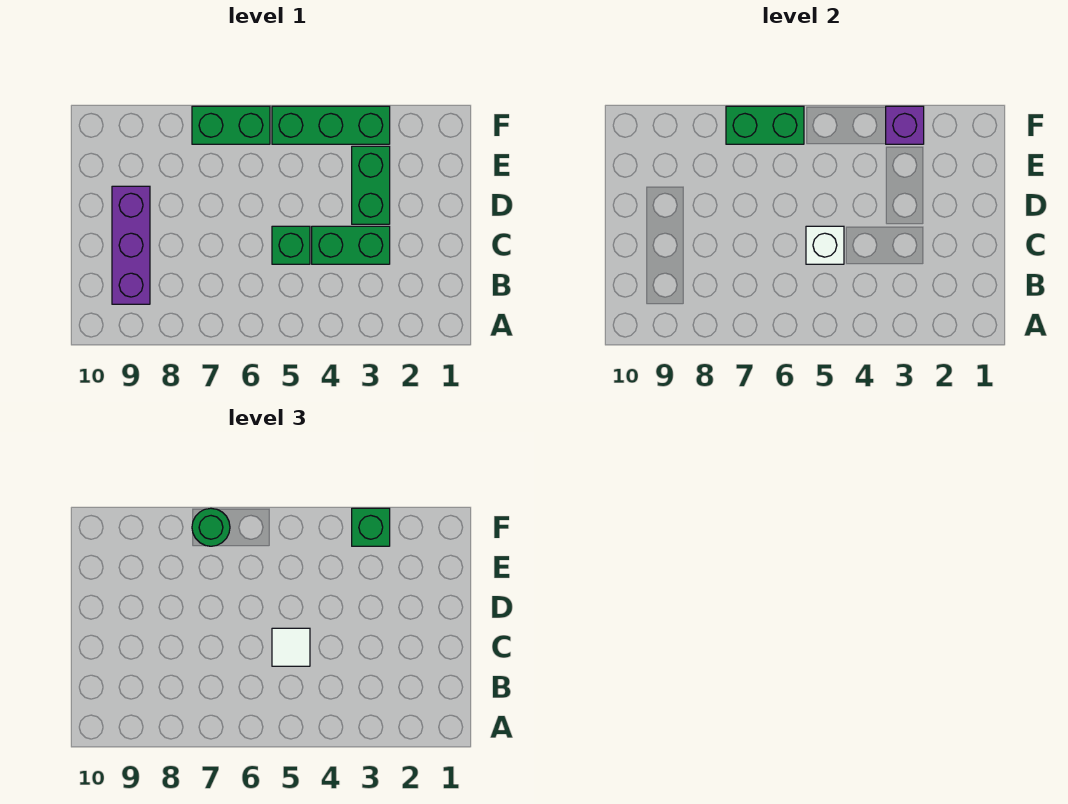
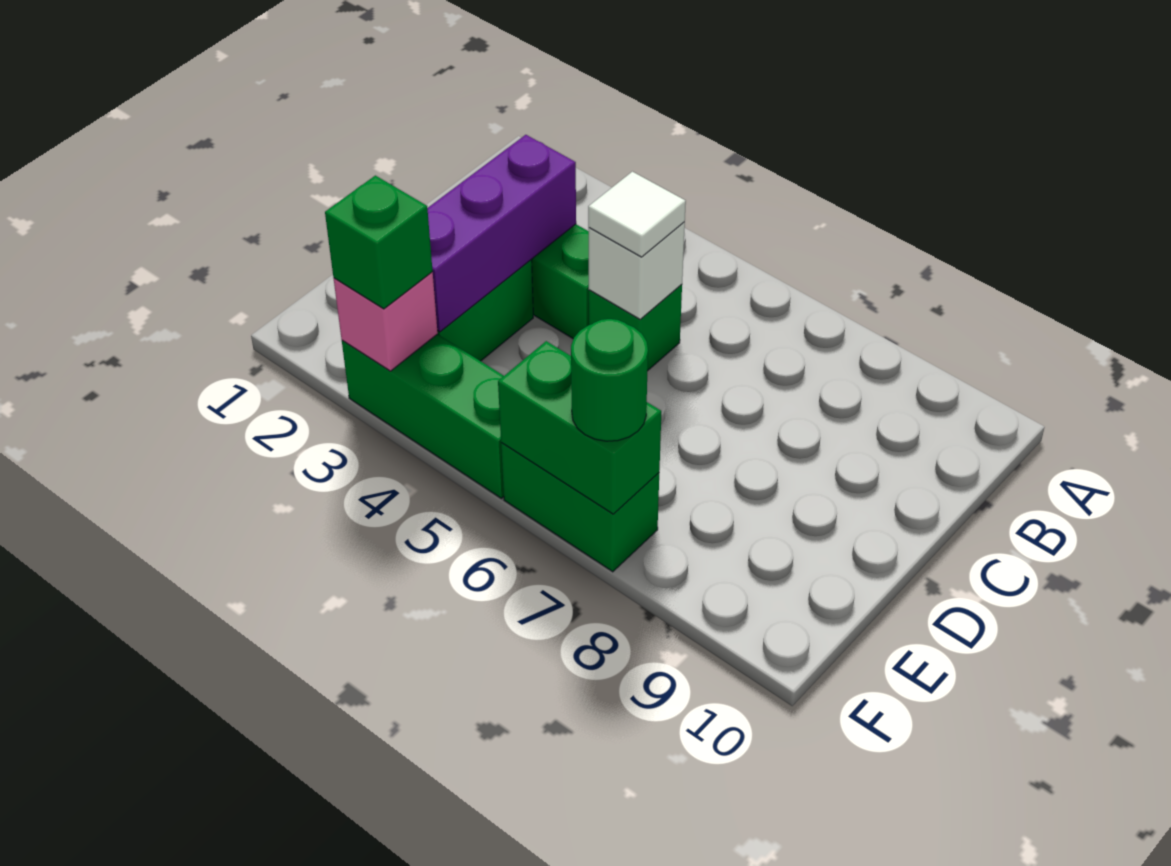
purple 1x3 brick [112,186,150,304] -> purple 1x3 brick moved to [427,135,576,332]
purple 1x1 brick [886,106,924,144] -> pink 1x1 brick [334,272,438,371]

